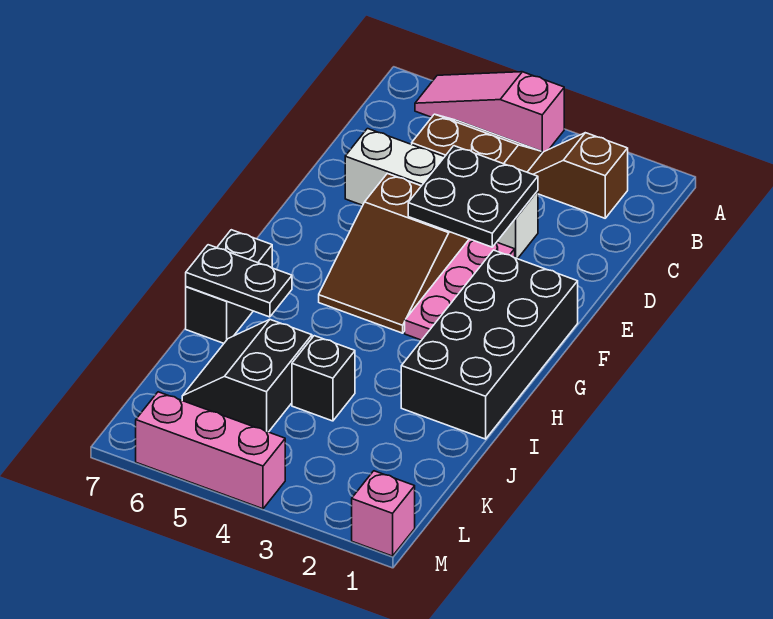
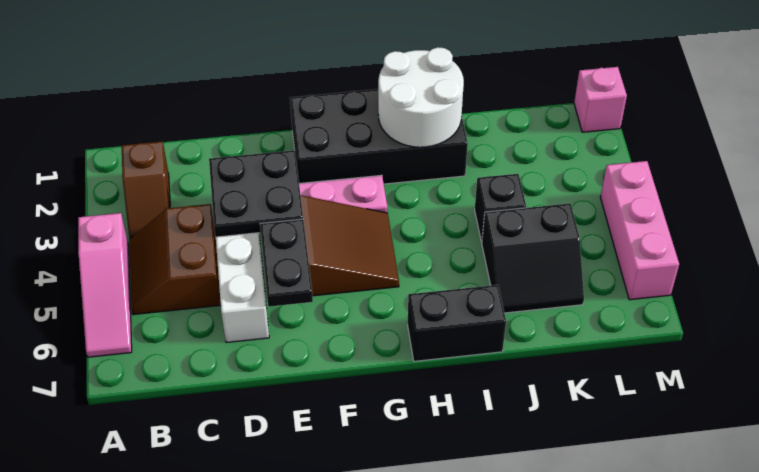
none -> white 2x2 round brick [378,47,464,147]
black 1x2 plate [186,245,292,317] -> black 1x2 plate moved to [260,219,313,307]

